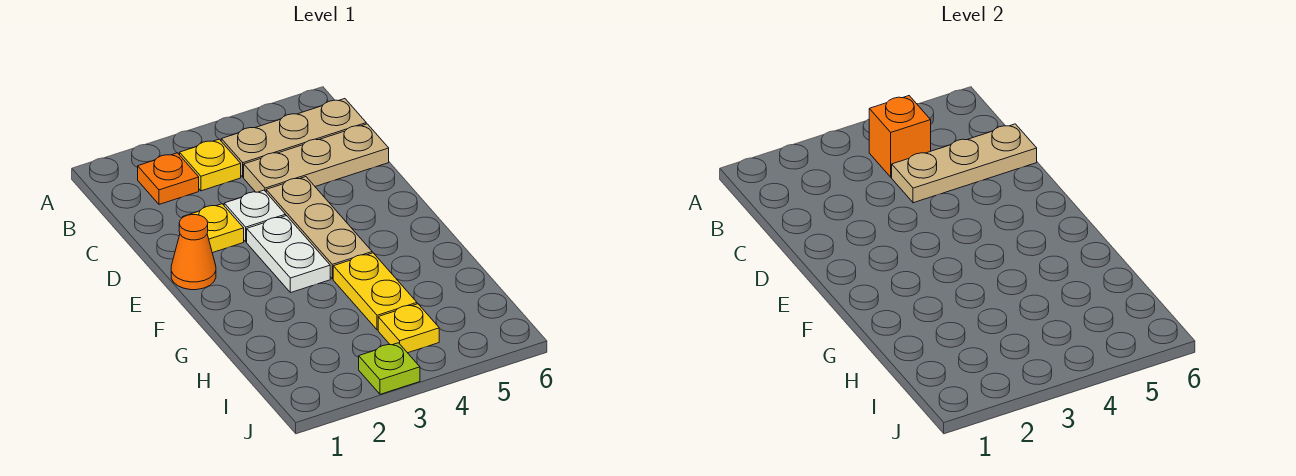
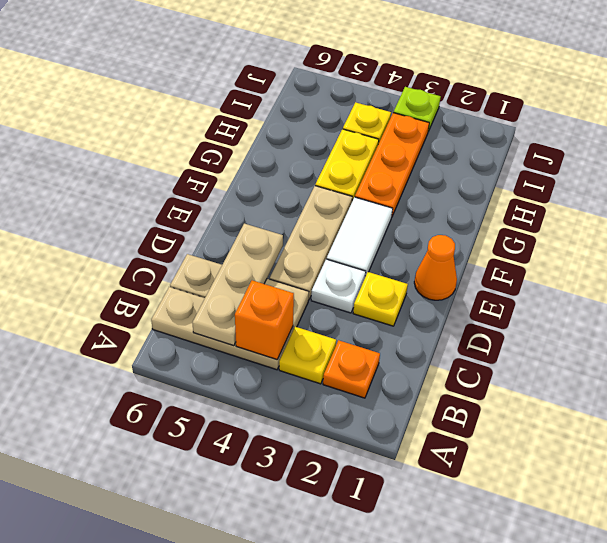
tan 1x3 plate [892,124,1037,203] -> tan 1x3 plate turned to [192,223,283,346]
white 1x2 plate [247,216,330,293] -> white 1x2 tile [327,197,393,277]
none -> orange 1x3 plate [355,113,429,216]

